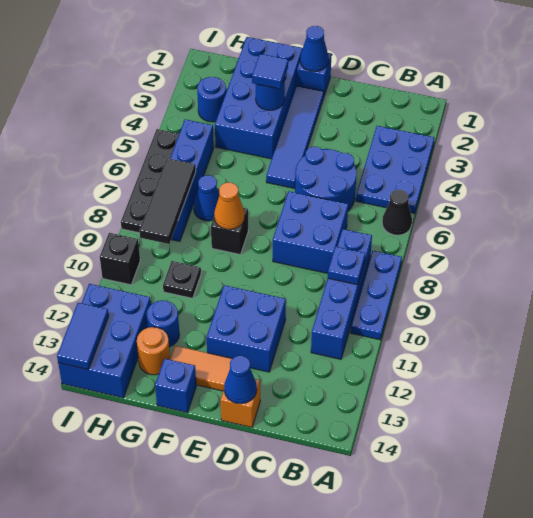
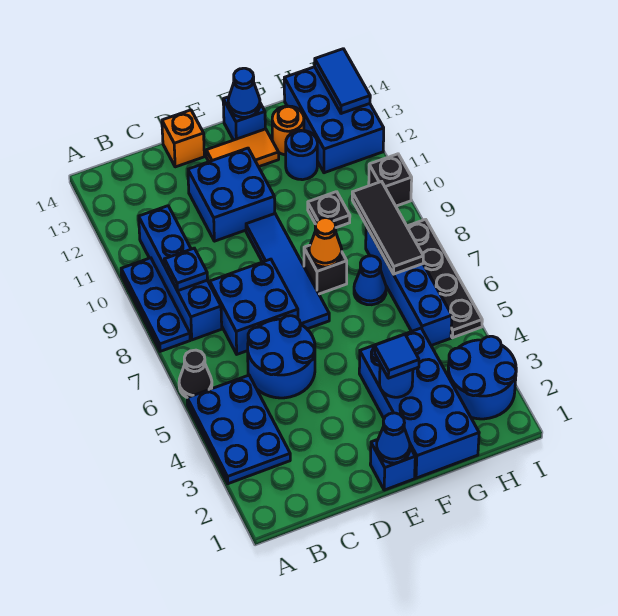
blue 1x1 cone [224,356,257,404] -> blue 1x1 cone moved to [228,68,260,117]
blue 1x4 tile [266,86,324,188] -> blue 1x4 tile moved to [246,214,329,329]
blue 1x1 round brick [197,77,226,122] -> blue 2x2 round brick [448,336,516,419]

